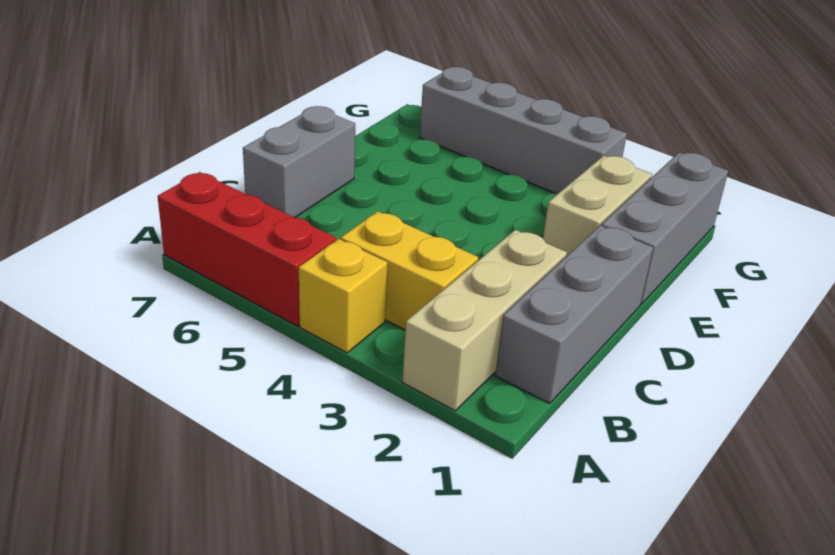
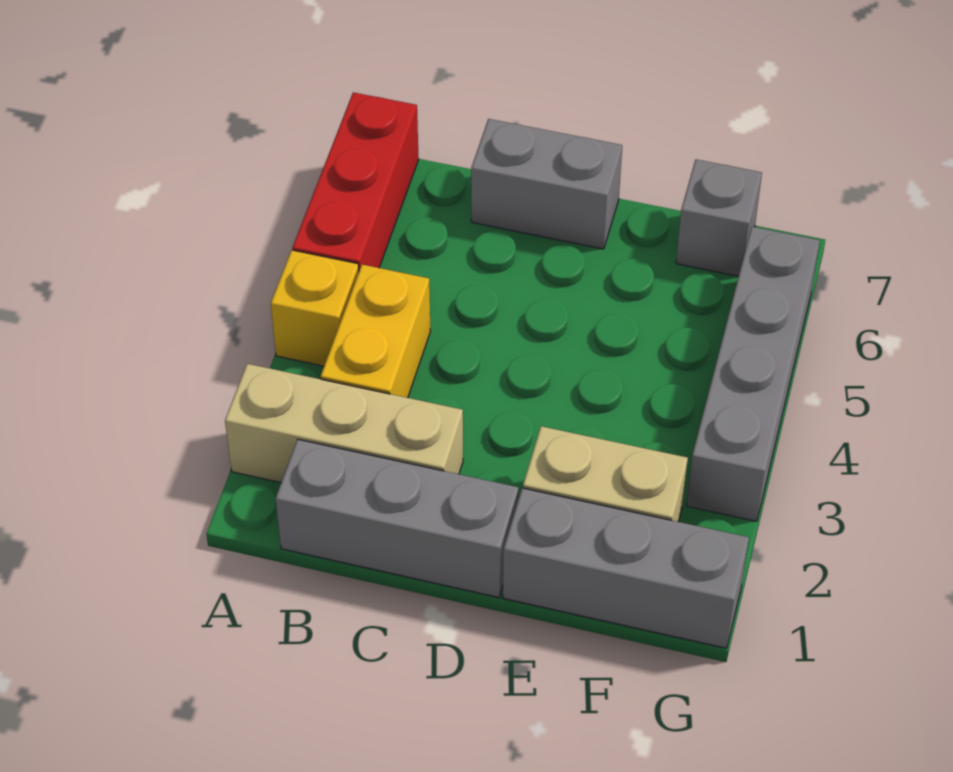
none -> grey 1x1 brick [676,160,762,276]

